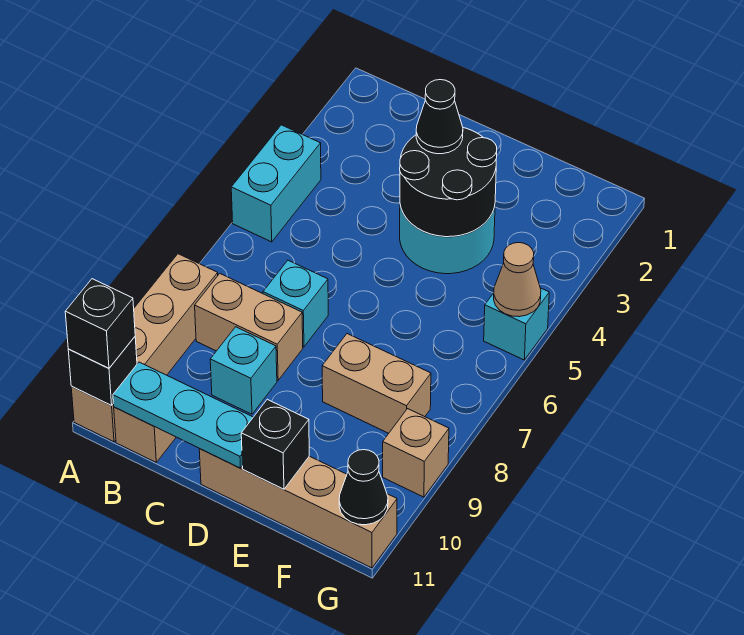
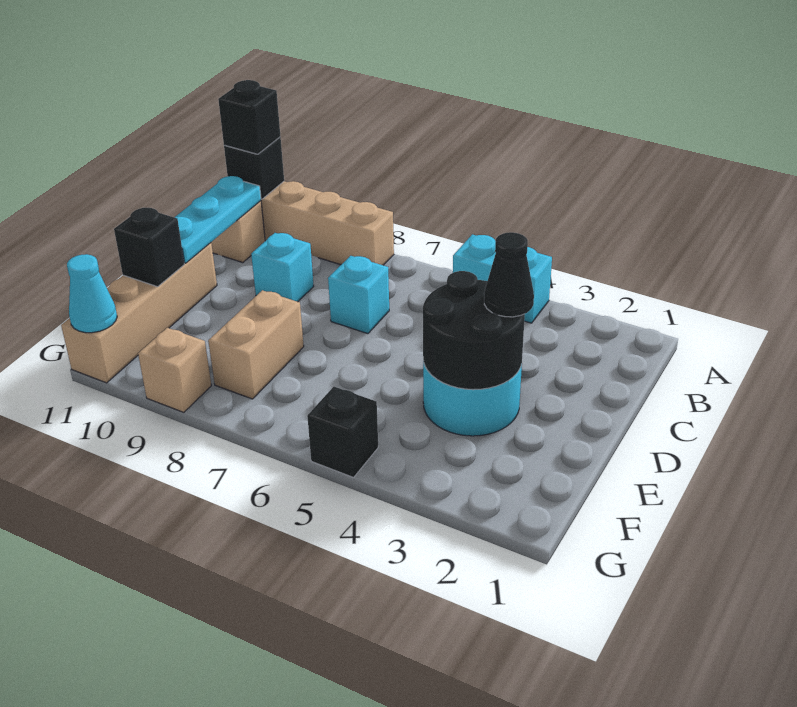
tan 1x2 brick [195,274,303,380] -> none
cyan 1x1 brick [484,288,549,360] -> black 1x1 brick [307,387,378,478]
tan 1x1 cone [494,243,541,317] -> none
black 1x1 cone [339,450,388,525] -> cyan 1x1 cone [67,254,117,333]

